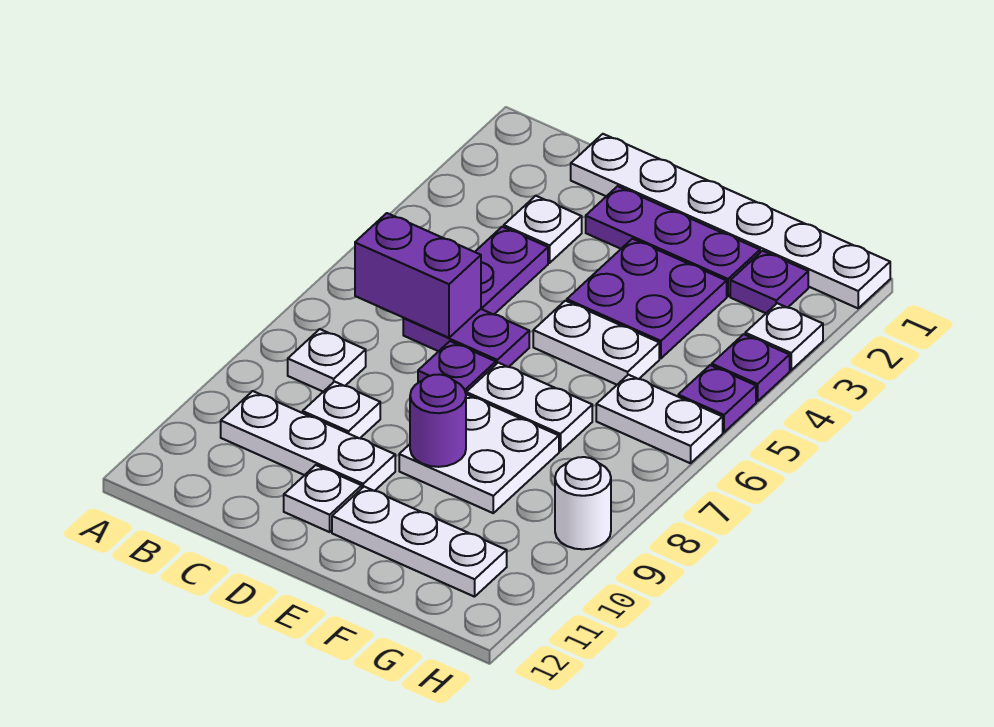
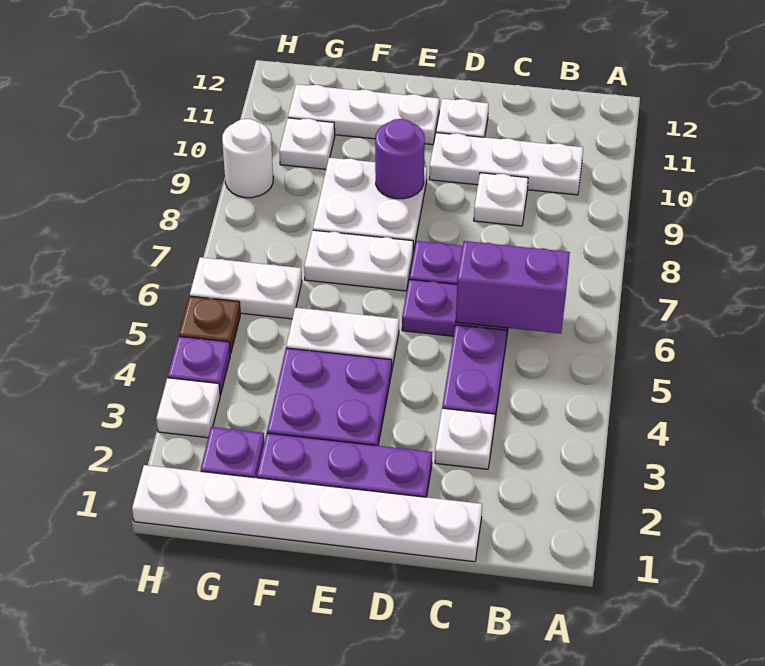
white 1x1 plate [288,329,366,392] -> white 1x1 plate moved to [279,118,335,169]
purple 1x1 plate [678,365,756,432] -> brown 1x1 plate [179,296,240,354]

